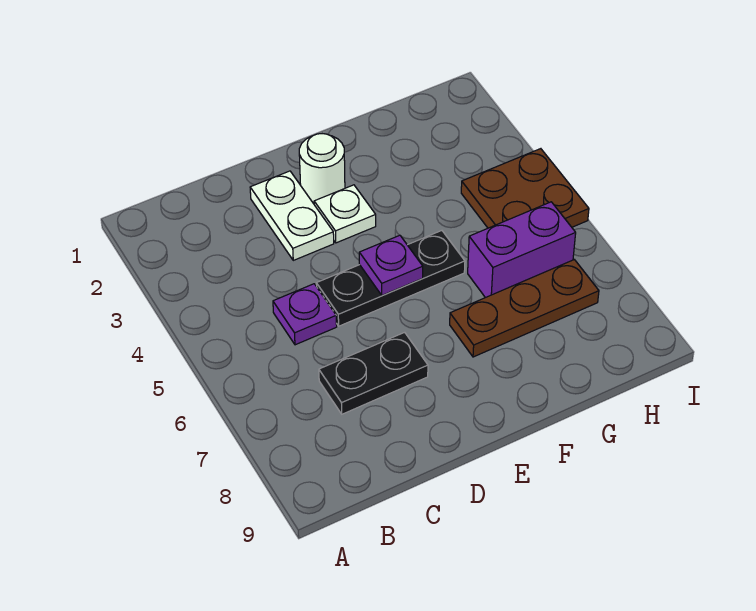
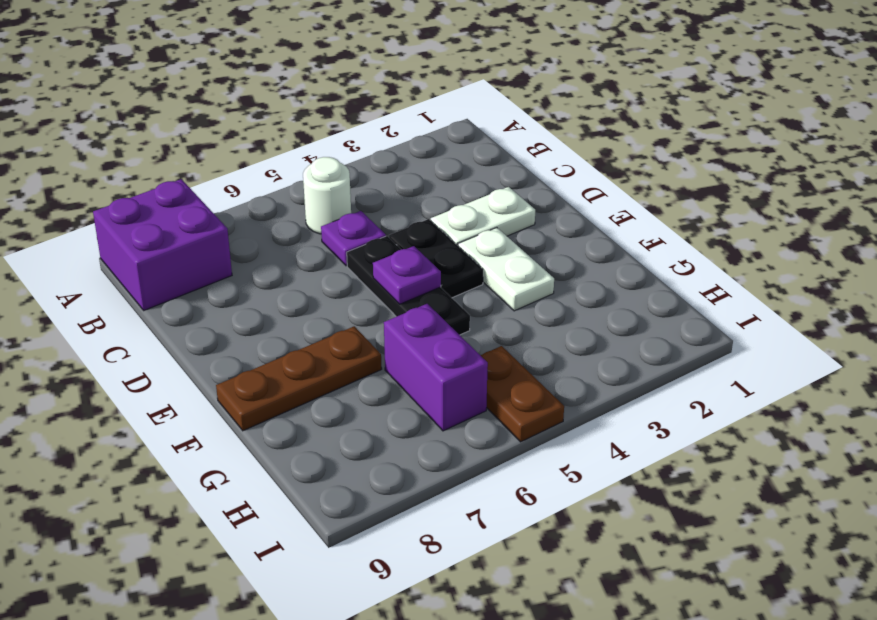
none -> purple 2x2 brick [93,179,232,310]
black 1x2 plate [319,332,428,414] -> black 1x2 plate moved to [389,219,483,298]
white 1x1 round brick [299,134,345,204] -> white 1x1 round brick moved to [303,157,351,234]
white 1x1 plate [314,185,376,243] -> white 1x2 plate [458,228,554,311]
brown 1x3 plate [450,260,599,357] -> brown 1x3 plate turned to [216,326,382,431]
brown 2x2 plate [461,149,589,228] -> brown 1x2 plate [480,346,564,442]

